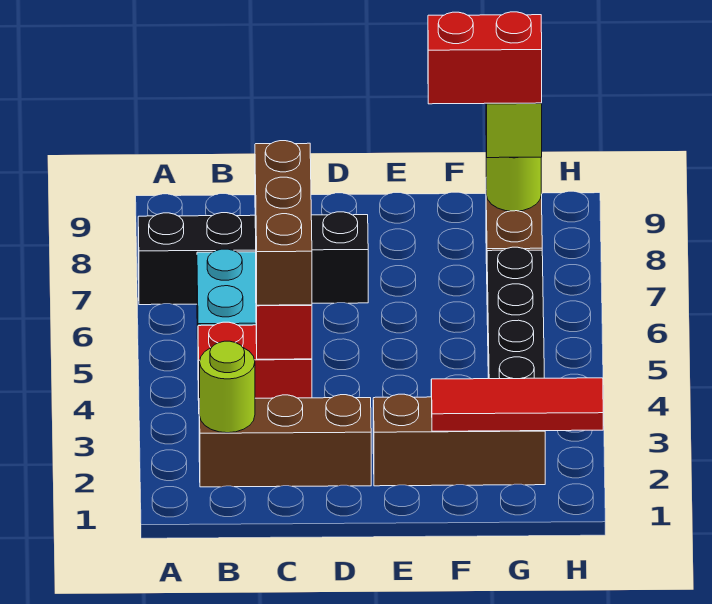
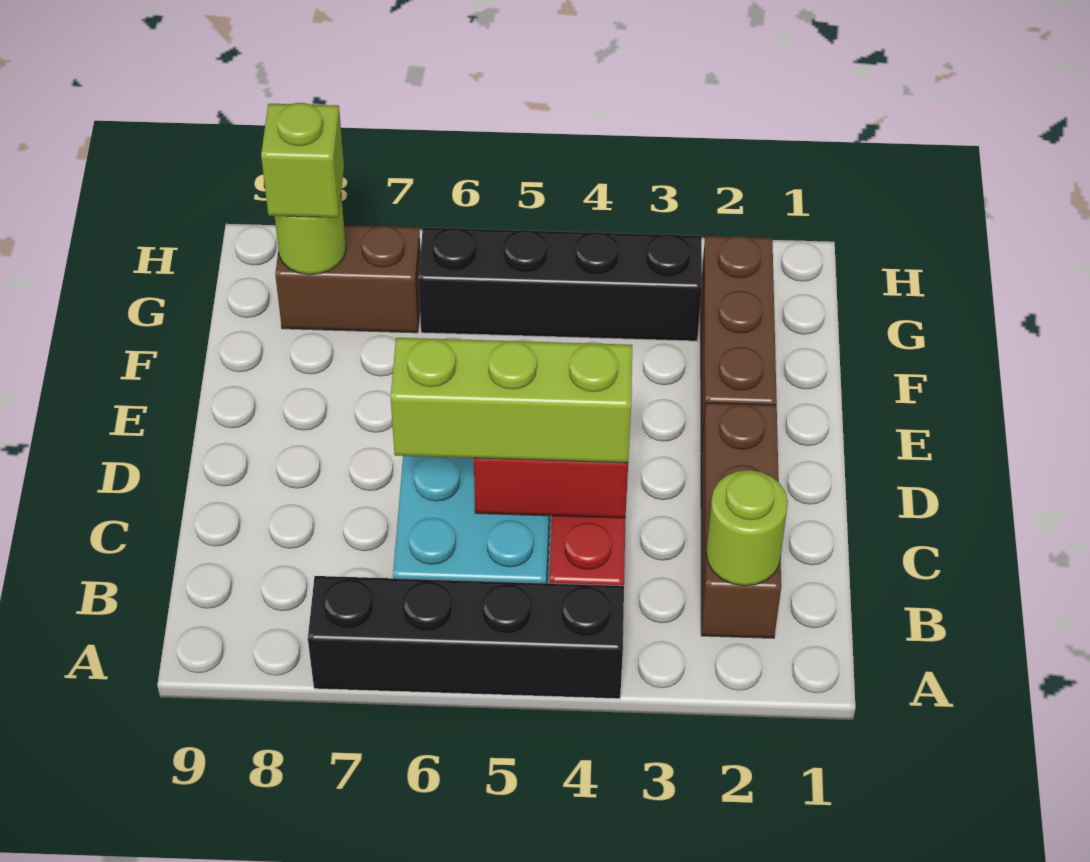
black 1x4 brick [138,212,368,305] -> black 1x4 brick turned to [308,576,624,699]
brown 1x3 brick [255,141,312,305] -> lime 1x3 brick [391,338,632,463]
red 1x3 tile [431,378,603,431] -> none
red 1x2 brick [428,12,542,104] -> none

